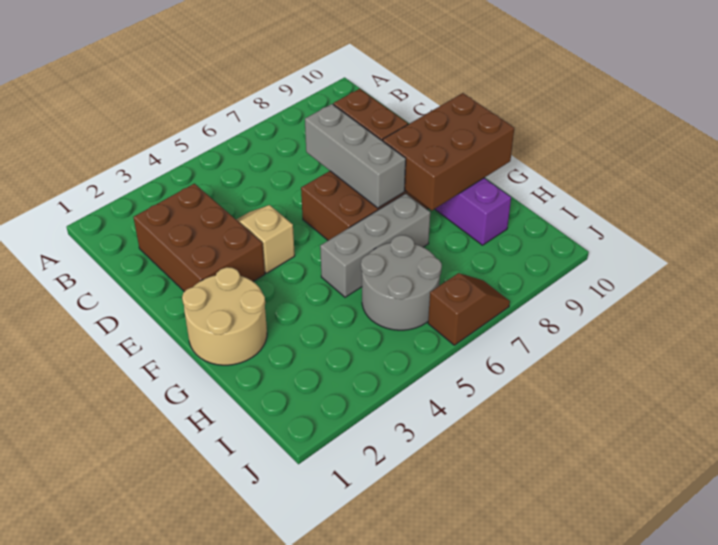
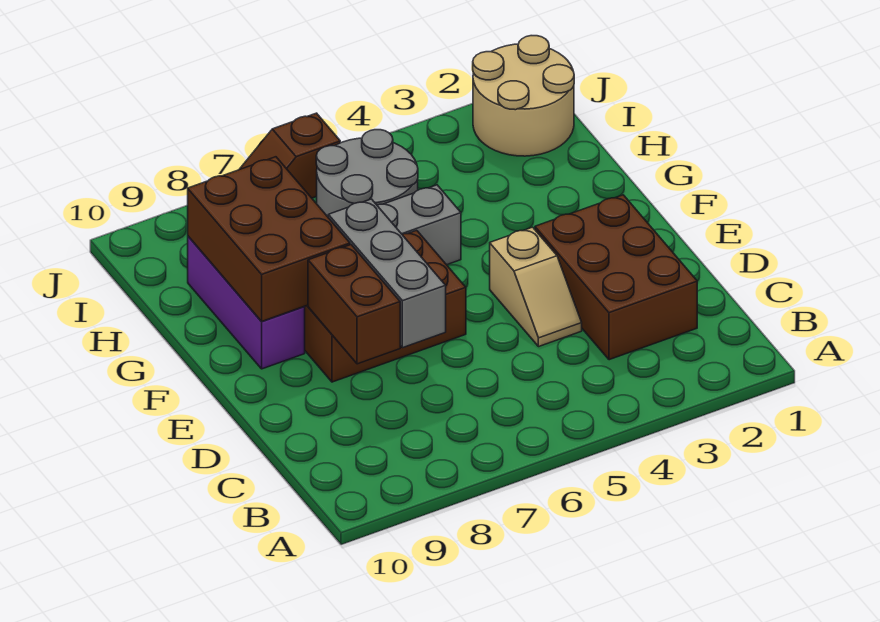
tan 2x2 round brick [182,267,267,365] -> tan 2x2 round brick moved to [473,36,574,156]
brown 2x3 brick [383,93,514,210] -> brown 2x3 brick turned to [188,157,350,322]

